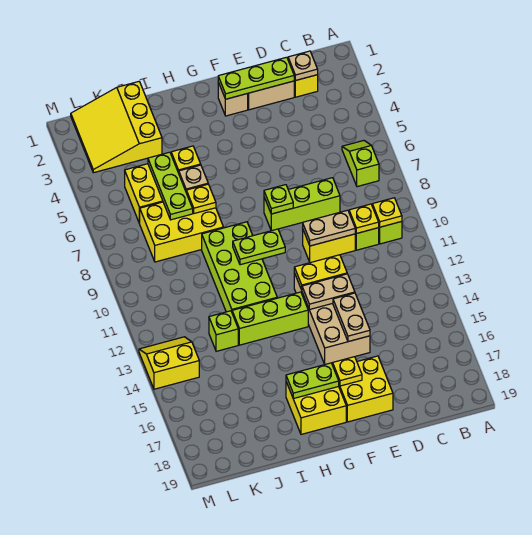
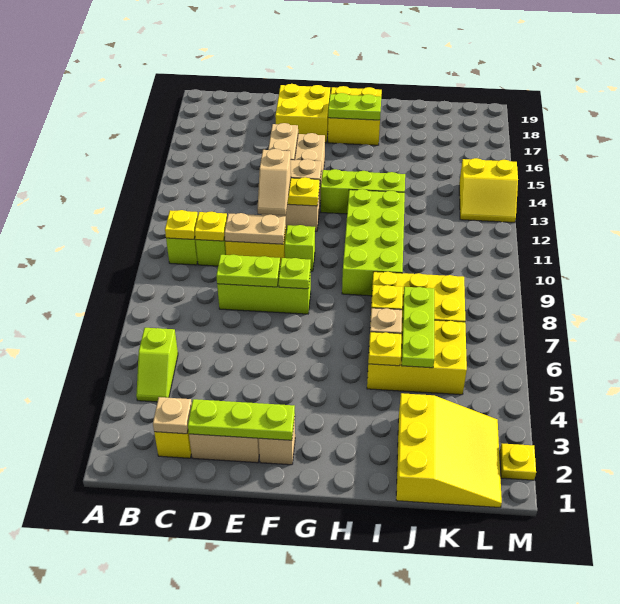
lime 1x2 slope [342,141,379,187] -> lime 1x2 slope moved to [136,328,178,402]
none -> tan 1x2 slope [258,149,291,215]
yellow 1x1 plate [333,357,362,386] -> yellow 1x1 plate moved to [500,443,536,480]
lime 1x2 plate [233,229,285,265] -> lime 1x2 plate moved to [216,255,280,287]
lime 1x1 brick [209,311,238,351] -> lime 1x1 brick moved to [285,225,315,271]

